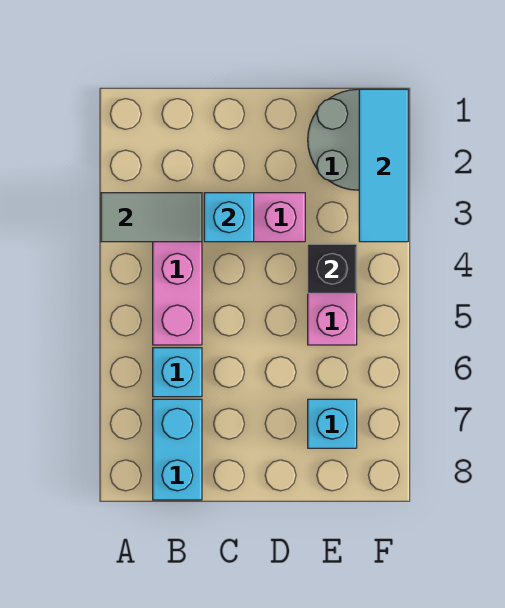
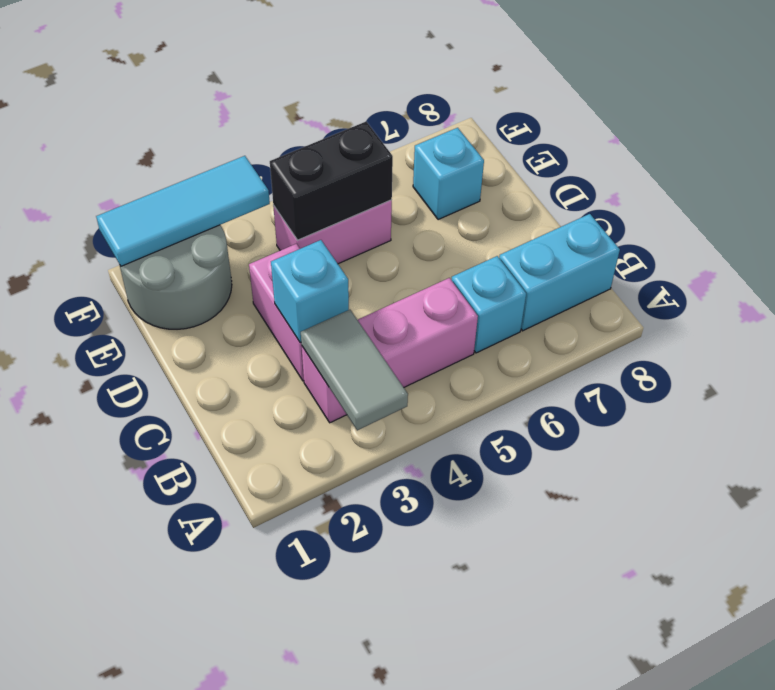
black 1x1 brick [308,244,357,293] -> black 1x2 brick [270,122,393,240]

